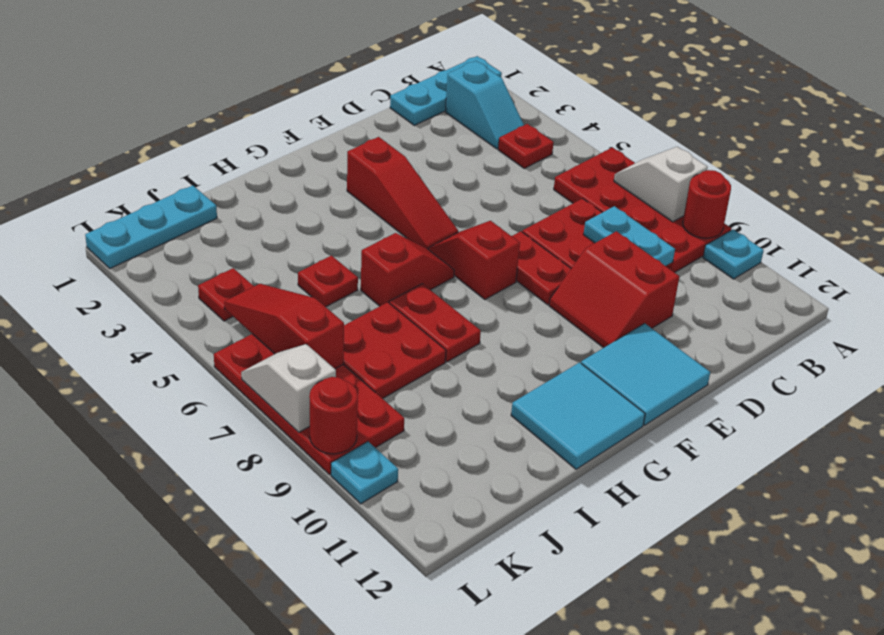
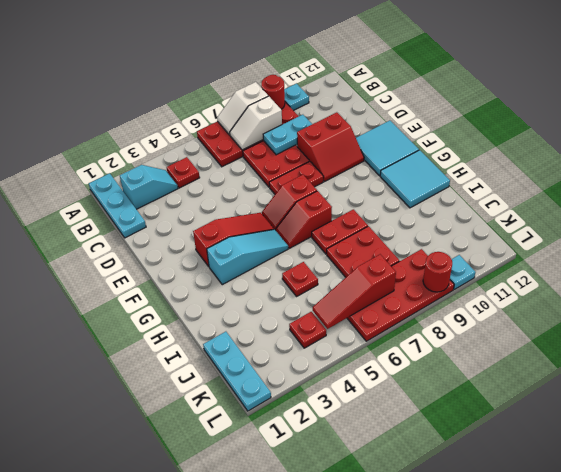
none -> cyan 1x3 slope [207,229,288,285]
red 1x2 slope [361,233,454,306] -> red 1x2 slope turned to [276,191,332,248]
white 1x2 slope [241,344,336,432] -> white 1x2 slope moved to [230,96,282,150]

